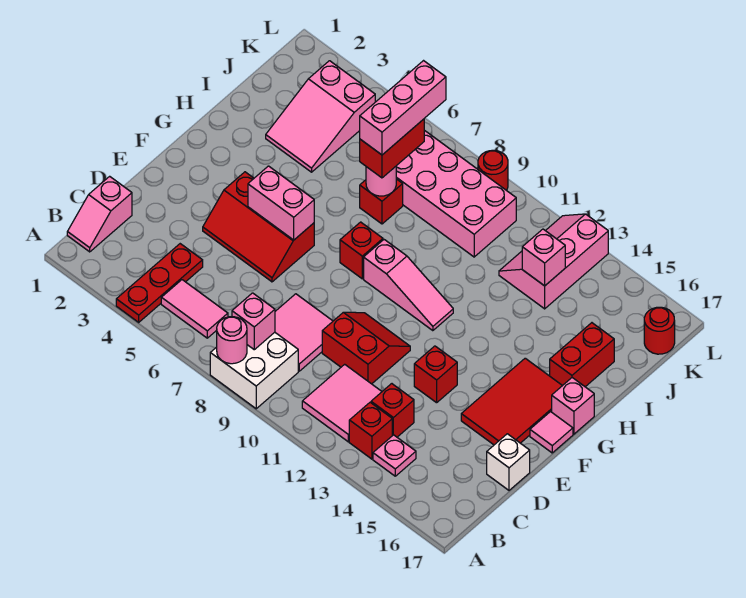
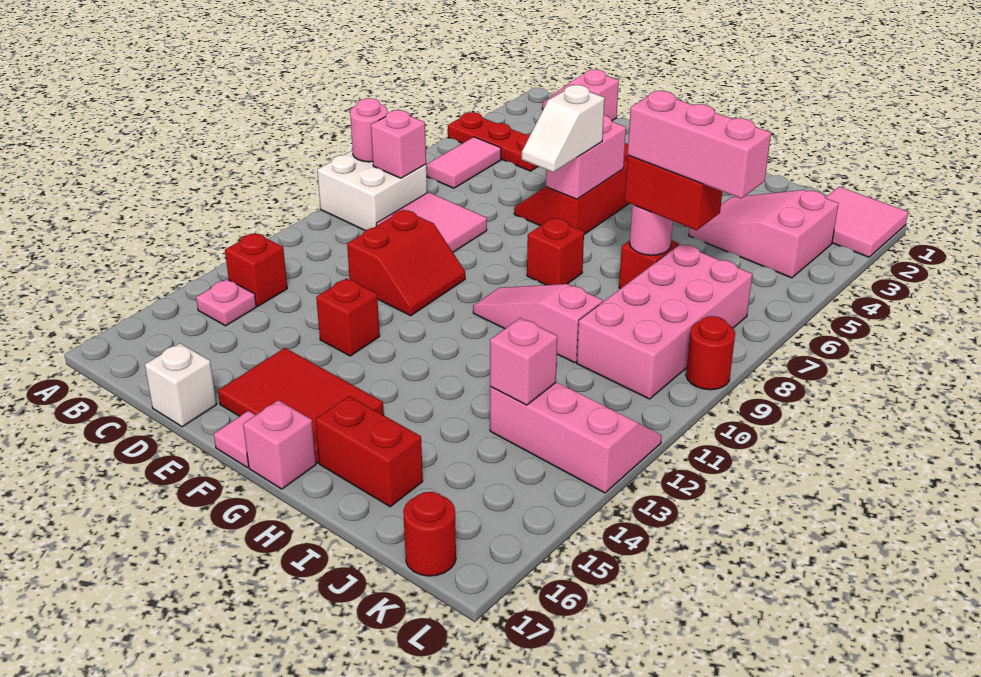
pink 2x2 tile [302,364,382,442] -> pink 2x2 tile moved to [825,187,908,257]
red 1x1 brick [371,384,414,437] -> none
none -> white 1x2 slope [522,85,605,172]
pink 1x3 slope [364,240,453,331] -> pink 1x3 slope turned to [473,284,603,363]

